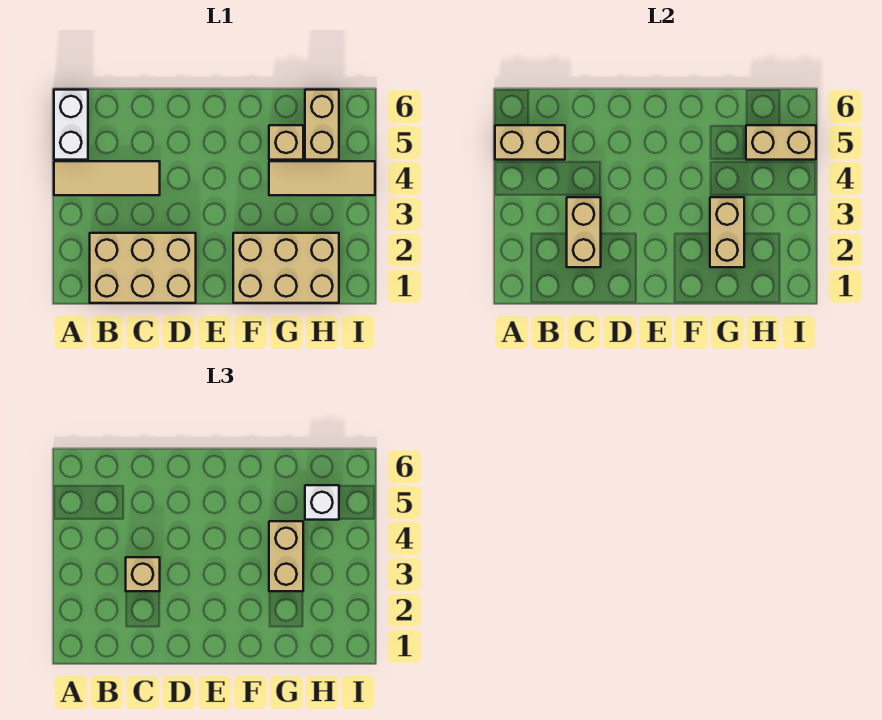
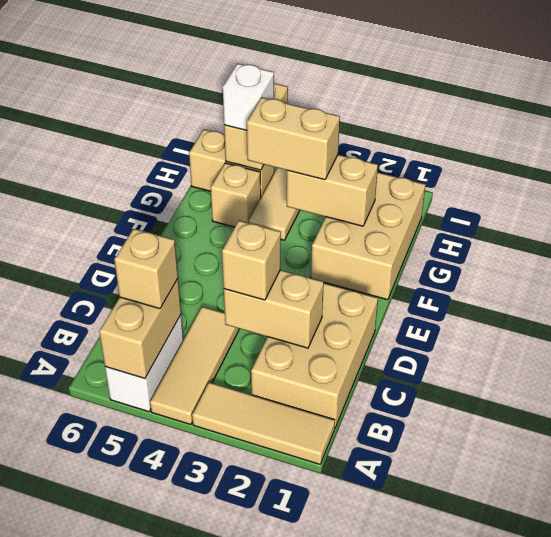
none -> tan 1x3 tile [192,382,335,464]
white 1x2 brick [54,90,88,160] -> white 1x2 brick turned to [105,315,183,412]
none -> tan 1x1 brick [114,229,178,309]

